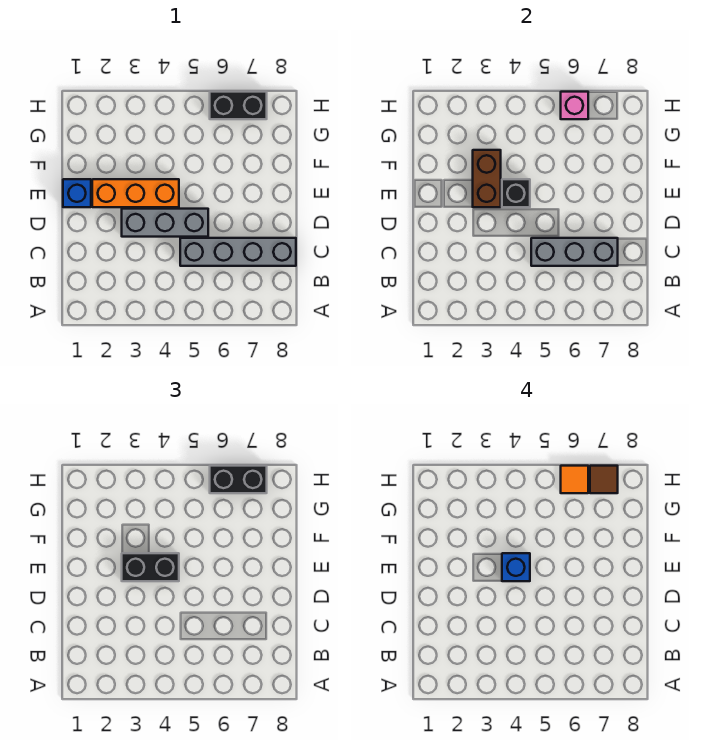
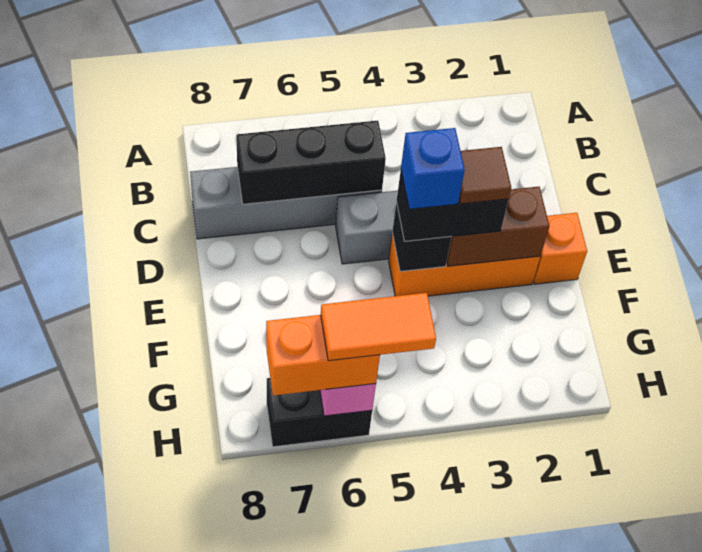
grey 1x3 brick [531,238,618,266] -> black 1x3 brick [236,121,386,204]
blue 1x1 brick [63,179,91,207] -> orange 1x1 brick [533,213,587,284]
brown 1x2 brick [473,150,501,207] -> brown 1x2 brick turned to [447,187,549,266]
black 1x2 brick [210,466,267,493] -> orange 1x2 brick [266,315,380,395]
orange 1x1 tile [561,466,588,493] -> orange 1x2 tile [321,293,436,361]
brown 1x1 tile [590,466,618,493] -> brown 1x1 tile moved to [459,147,511,204]

